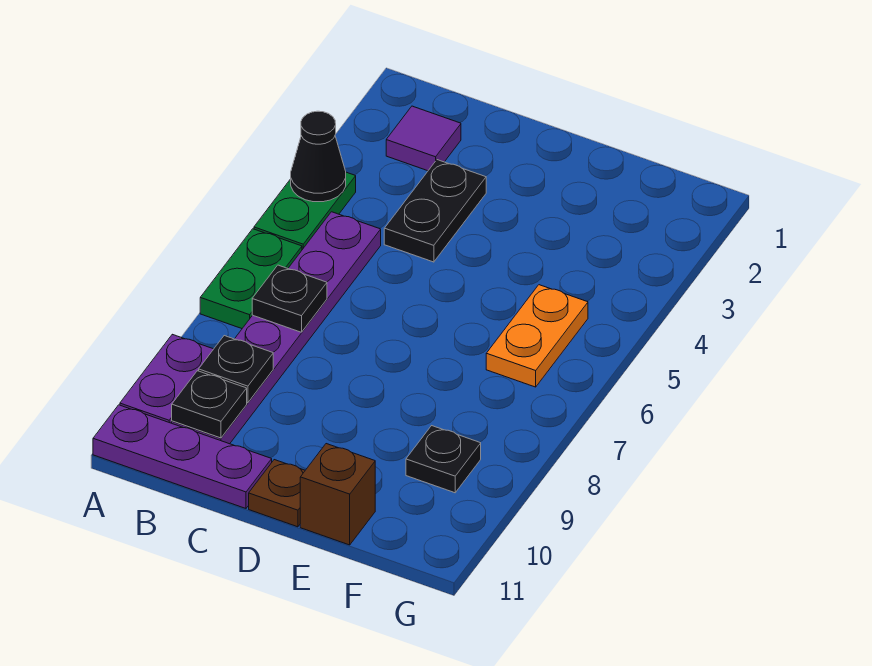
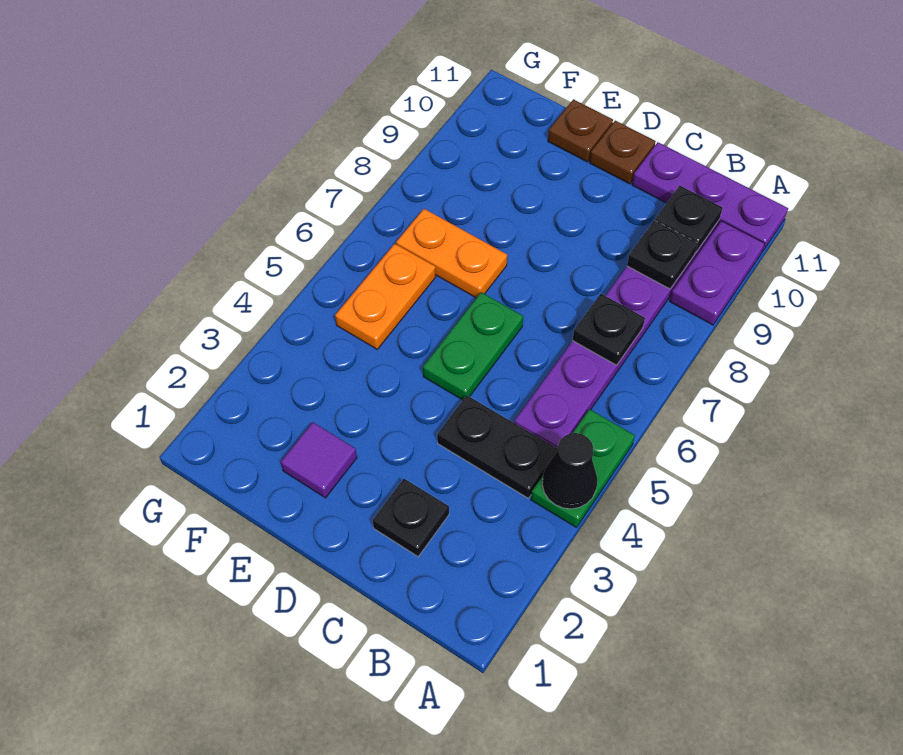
green 1x2 plate [200,229,302,329] -> green 1x2 plate moved to [423,292,523,400]
purple 1x1 tile [386,106,461,171] -> purple 1x1 tile moved to [281,422,357,498]
black 1x2 plate [384,160,486,262] -> black 1x2 plate turned to [437,396,557,498]
none -> orange 1x2 plate [396,209,507,298]
brown 1x1 brick [300,444,375,545] -> brown 1x1 plate [548,99,613,162]
black 1x1 plate [406,426,481,493] -> black 1x1 plate moved to [373,479,449,556]

